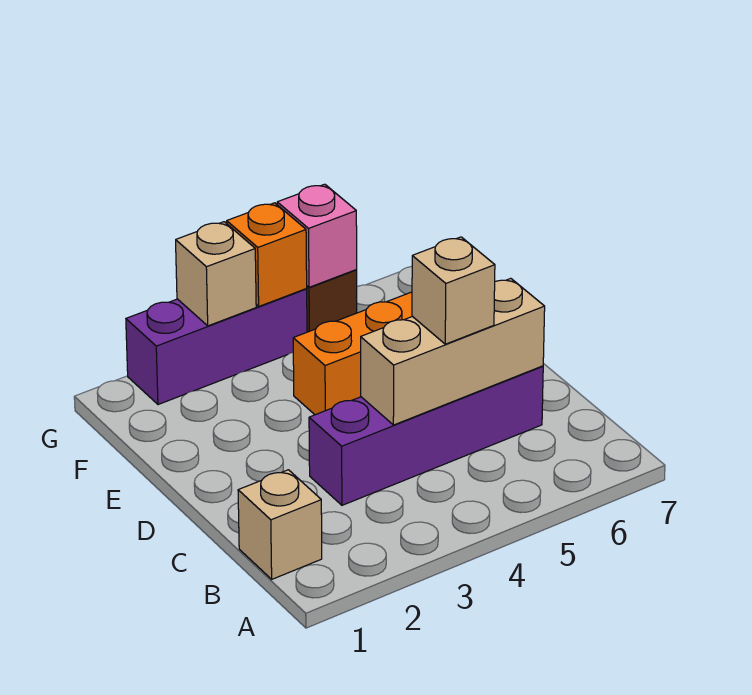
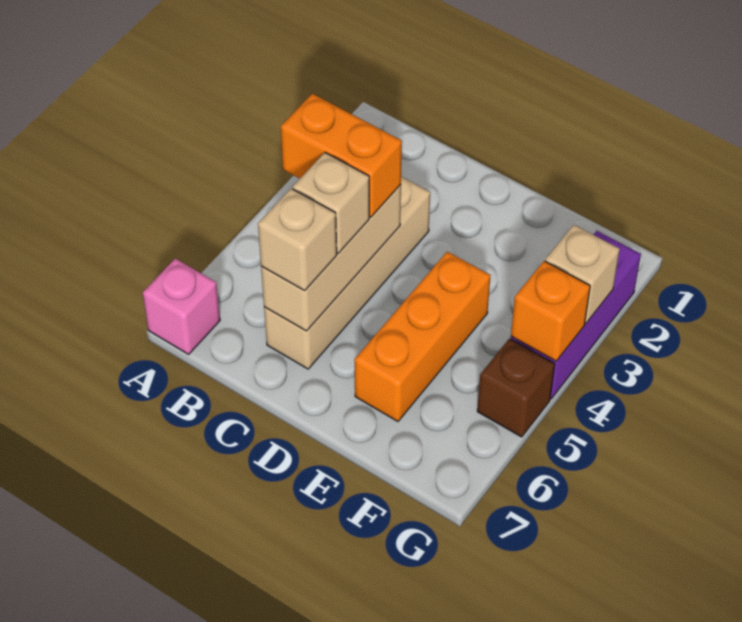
tan 1x1 brick [238,470,322,579] -> tan 1x1 brick moved to [258,189,337,290]
none -> orange 1x2 brick [281,94,402,217]
purple 1x4 brick [309,366,543,505] -> tan 1x4 brick [264,177,430,369]
pink 1x1 brick [277,184,357,287] -> pink 1x1 brick moved to [143,259,220,354]

